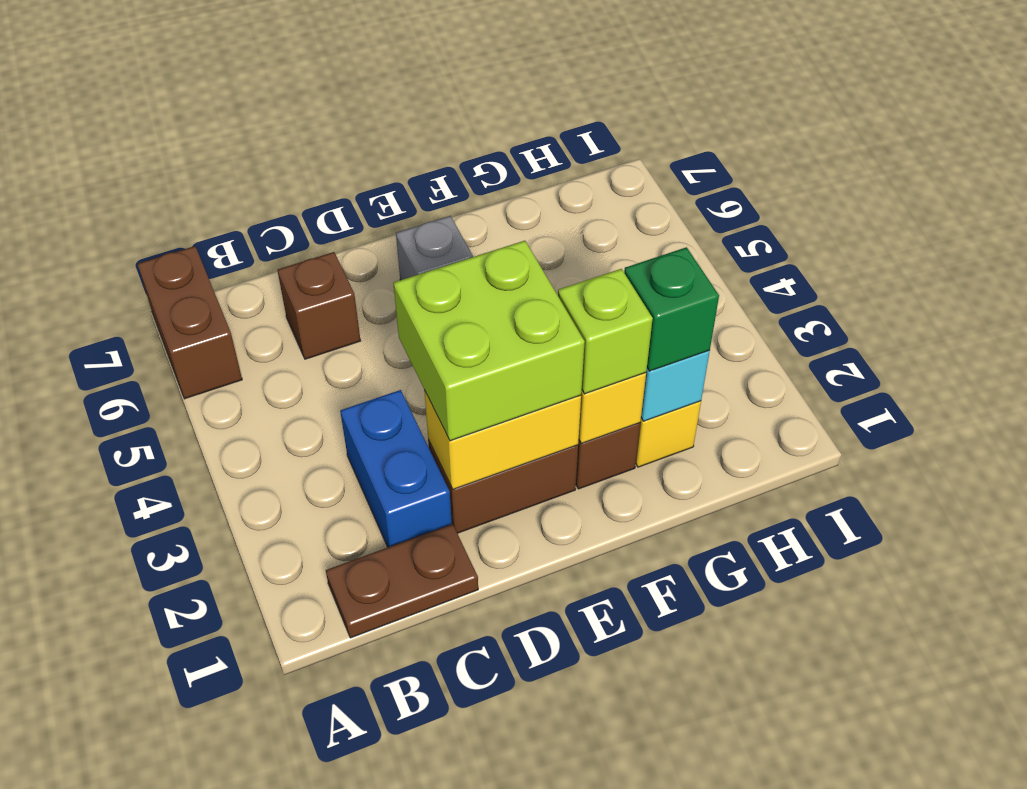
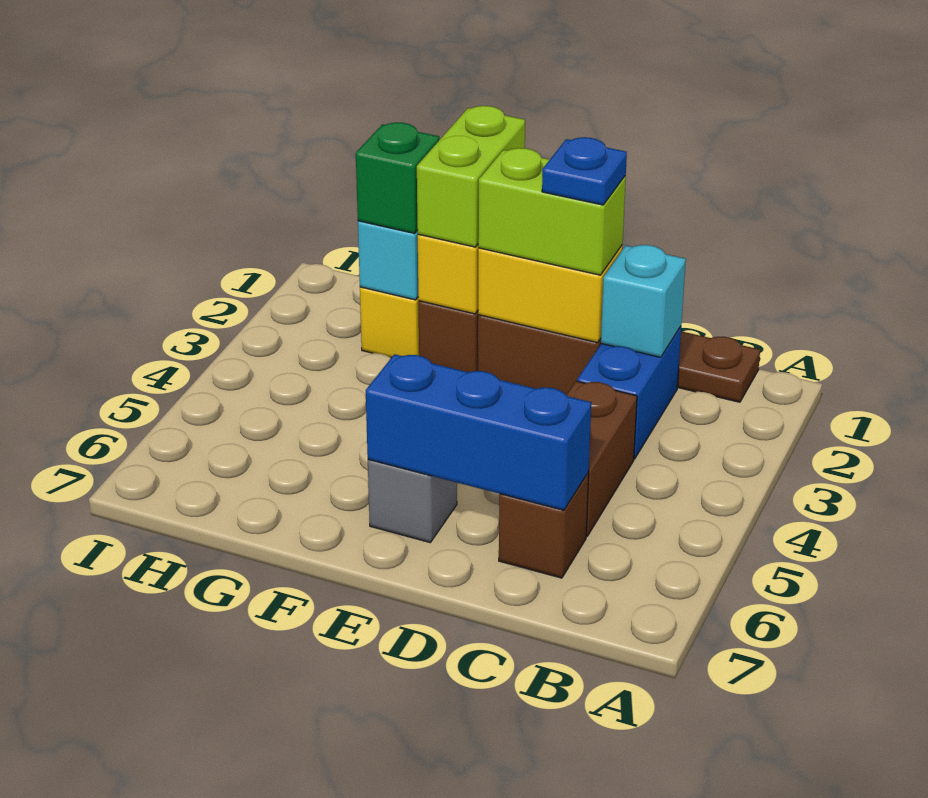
brown 1x2 brick [138,246,242,399] -> brown 1x2 brick moved to [567,381,637,537]
none -> cyan 1x1 brick [601,245,686,357]
none -> blue 1x3 brick [366,354,591,510]
lime 2x2 brick [393,241,585,441] -> lime 1x2 brick [478,148,626,275]
none -> blue 1x1 plate [542,137,627,205]
lime 1x1 brick [558,269,653,394] -> lime 1x2 brick [417,106,525,247]

